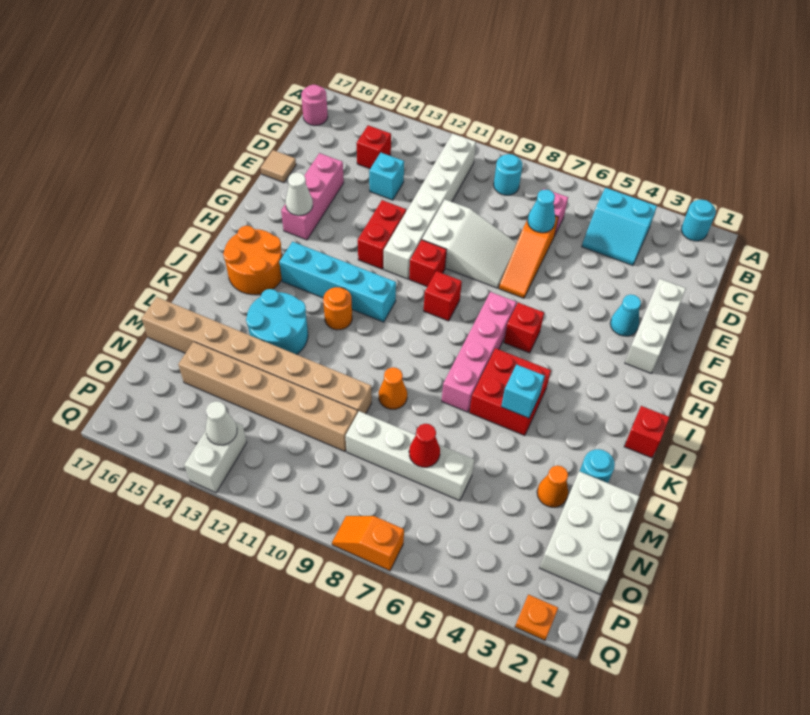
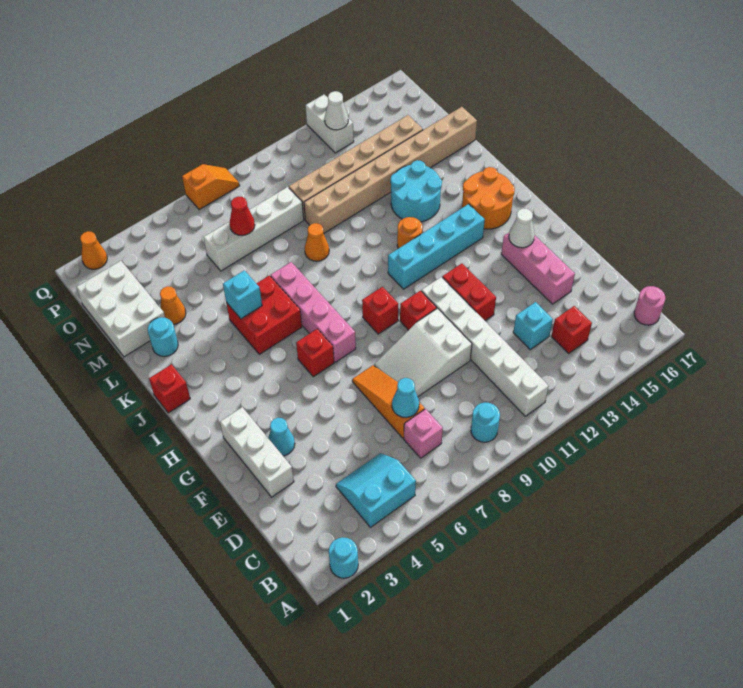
tan 1x1 tile [261,150,296,183] -> none
orange 1x1 plate [515,595,558,640] -> orange 1x1 cone [80,231,107,269]

